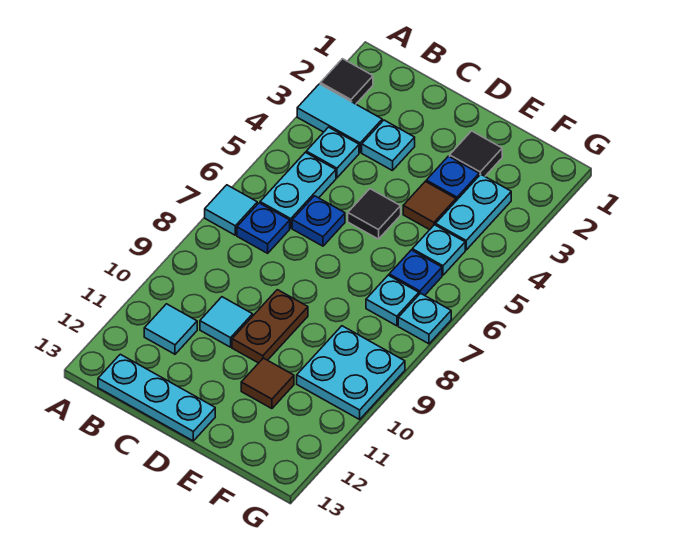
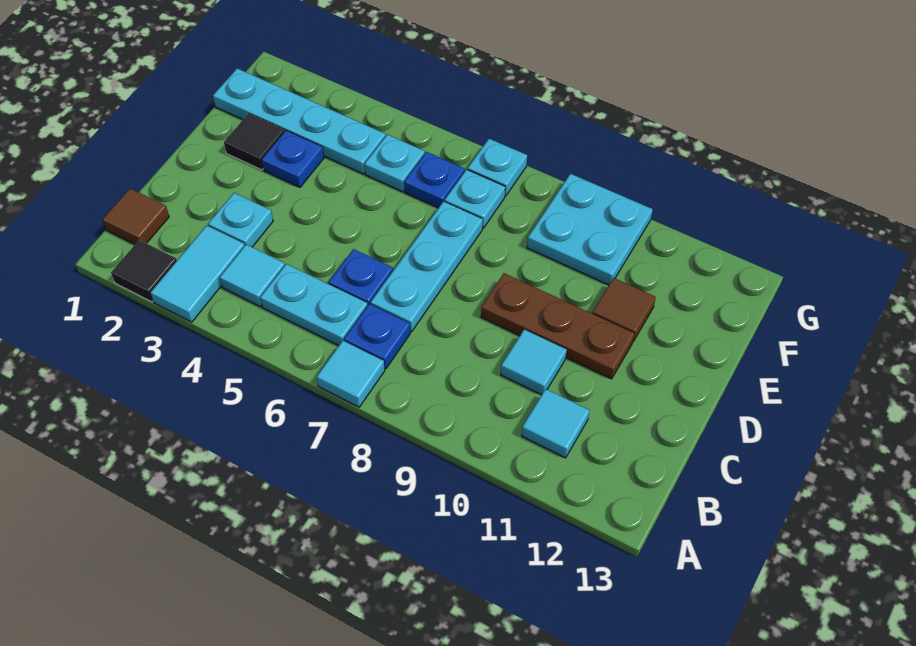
cyan 1x1 plate [306,127,359,178] -> cyan 1x1 tile [220,245,285,307]
cyan 1x3 plate [98,354,215,441] -> cyan 1x3 plate moved to [370,201,483,332]
black 1x1 tile [348,189,401,239] -> none
brown 1x2 plate [232,290,308,363] -> brown 1x3 plate [481,273,634,379]
brown 1x1 tile [403,181,456,230] -> brown 1x1 tile moved to [102,189,169,244]
cyan 1x2 plate [436,174,511,250] -> cyan 1x4 plate [213,68,386,174]

